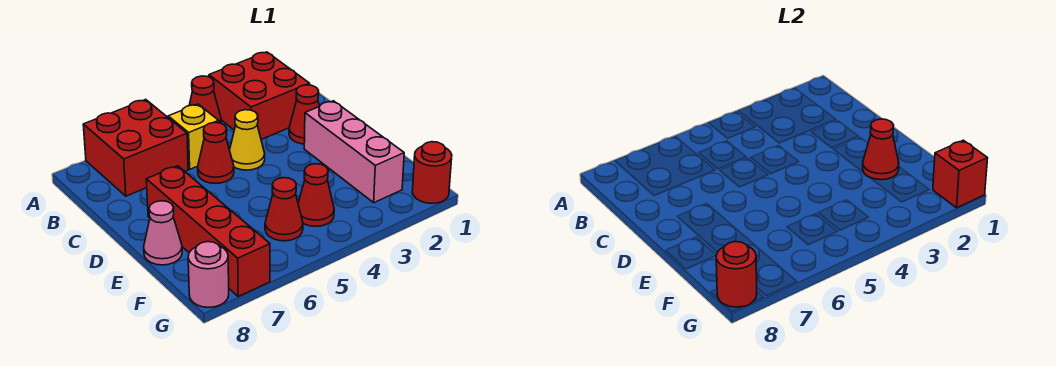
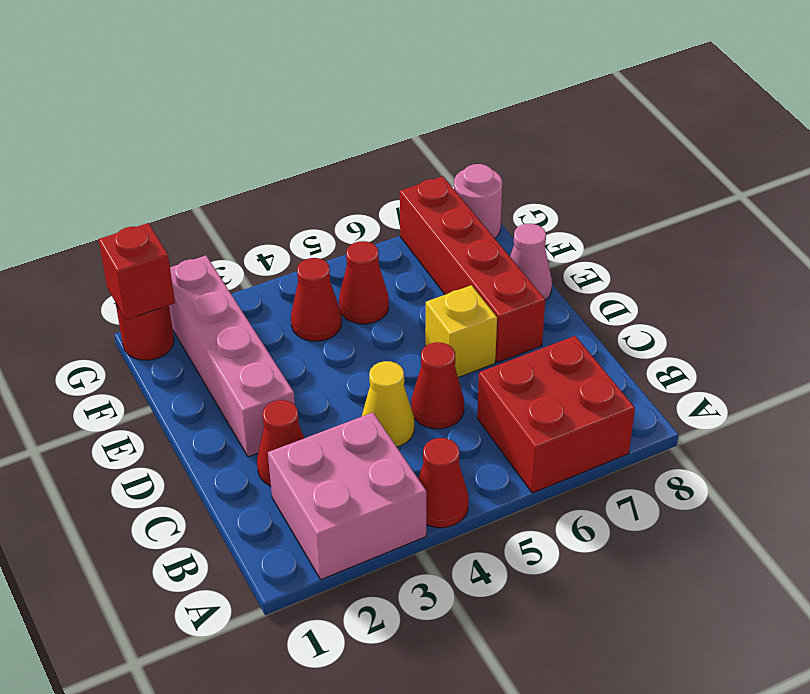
red 2x2 brick [209,52,310,139] -> pink 2x2 brick [268,413,426,579]
yellow 1x1 brick [168,104,219,169] -> yellow 1x1 brick moved to [425,285,497,377]
pink 1x3 brick [304,101,404,203] -> pink 1x4 brick [169,256,295,457]
red 1x1 cone [863,119,899,180] -> none
red 1x1 round brick [716,242,757,307] -> none

